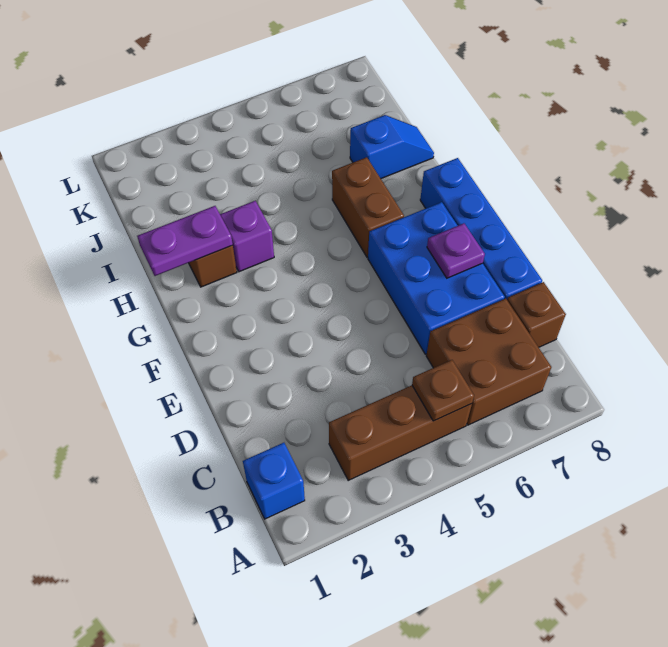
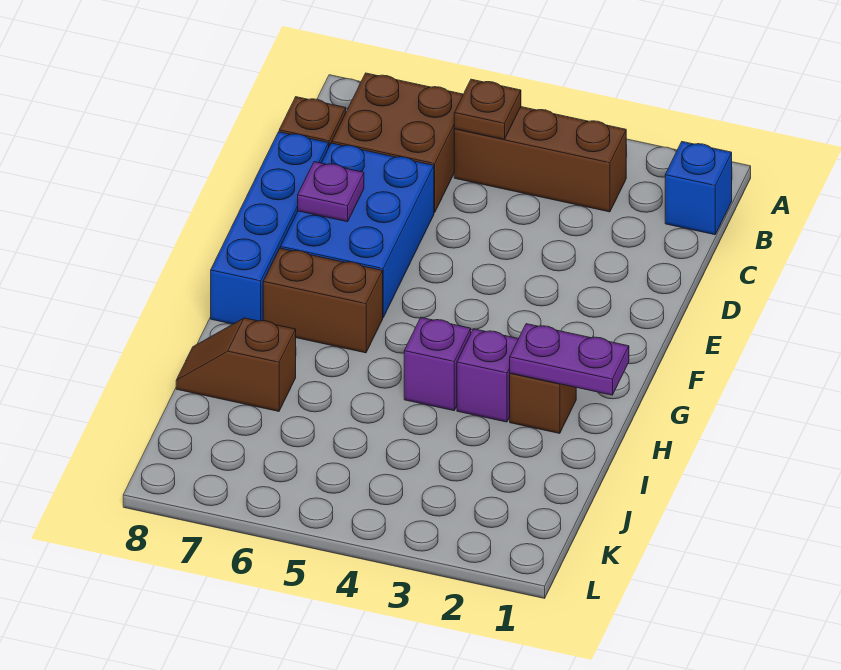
brown 1x2 brick [332,157,404,257] -> brown 1x2 brick turned to [263,248,383,353]
none -> purple 1x1 brick [404,318,471,411]
blue 1x2 slope [350,115,434,179] -> brown 1x2 slope [176,318,296,411]

